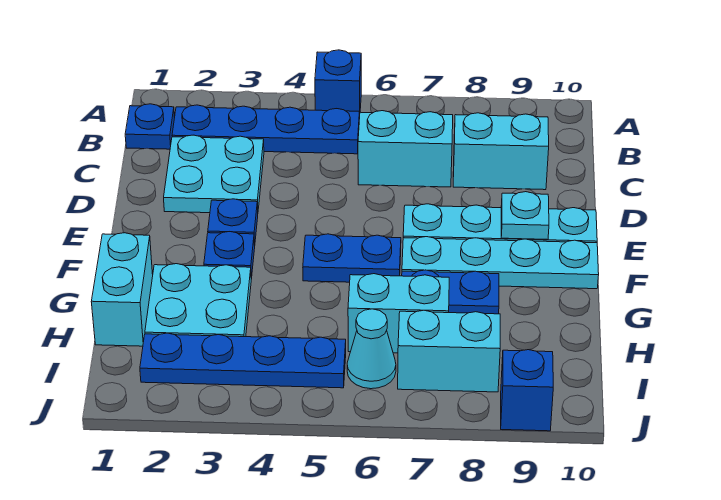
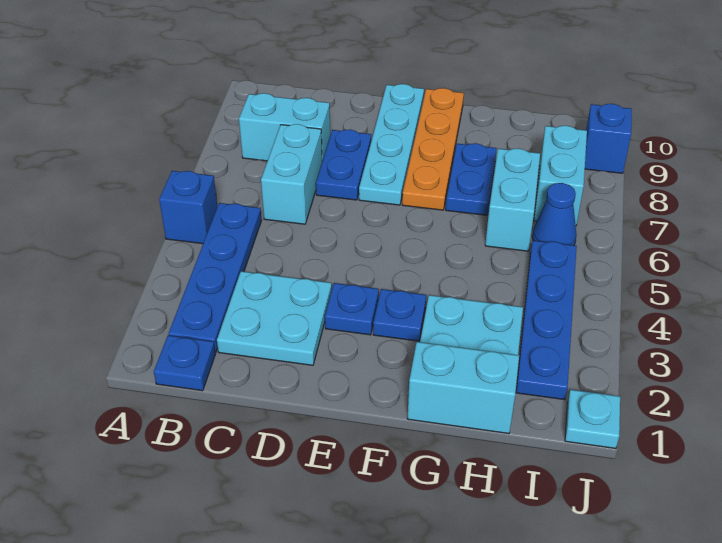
cyan 1x2 brick [453,113,549,190] -> cyan 1x2 brick turned to [239,93,330,161]
cyan 1x1 plate [501,192,549,240] -> cyan 1x1 plate moved to [565,390,620,449]
blue 1x2 plate [303,234,401,282] -> blue 1x2 plate moved to [316,130,371,200]
cyan 1x4 plate [402,237,599,289] -> orange 1x4 plate [402,88,464,210]
cyan 1x1 cone [347,309,396,389] -> blue 1x1 cone [532,183,577,245]

